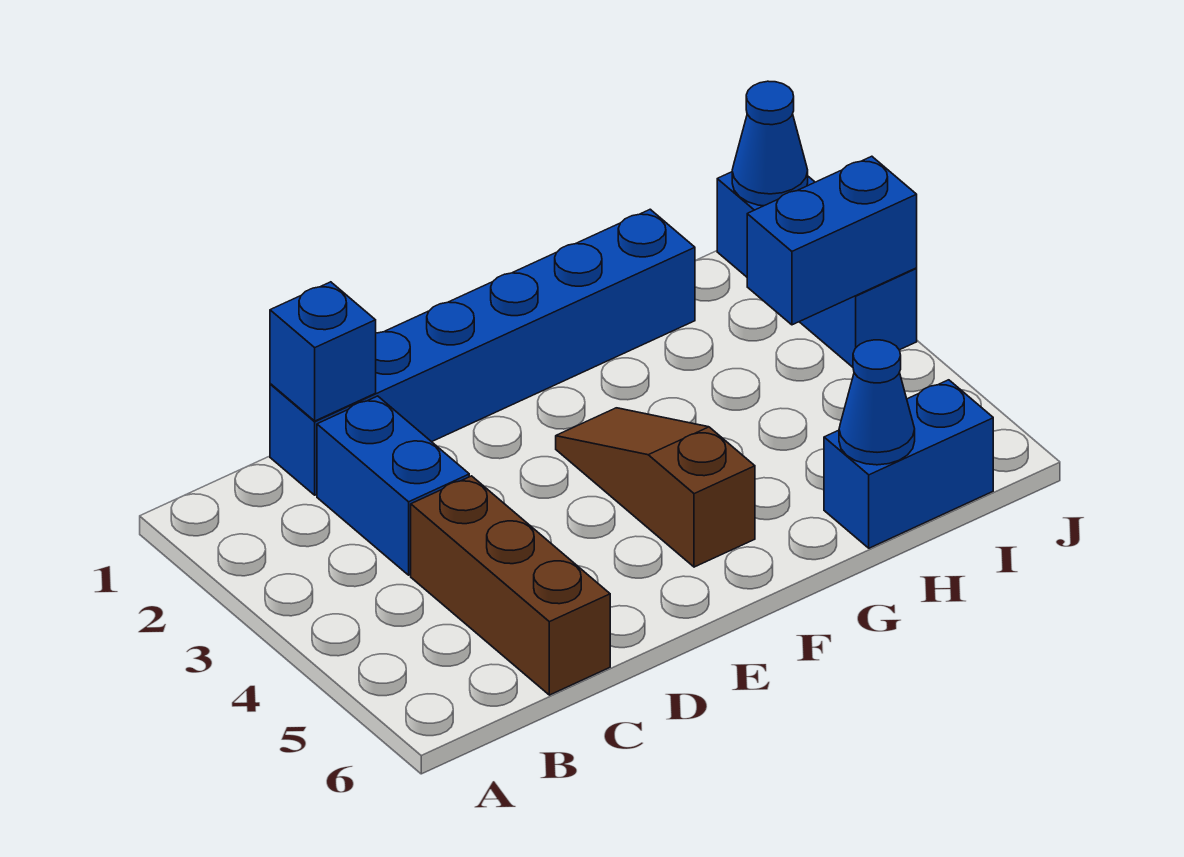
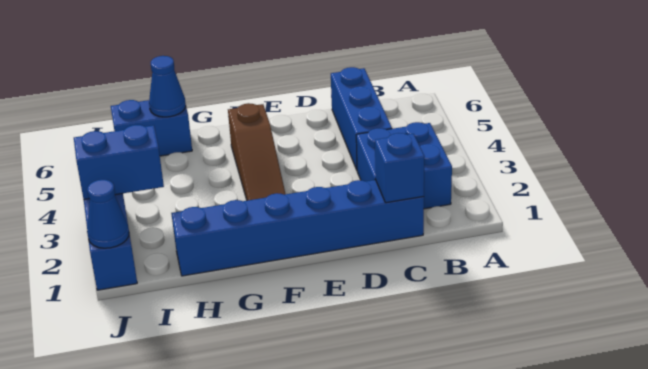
blue 1x2 brick [317,396,469,575] -> blue 2x2 brick [356,122,452,209]
brown 1x3 brick [411,476,610,695] -> blue 1x3 brick [331,67,392,170]

